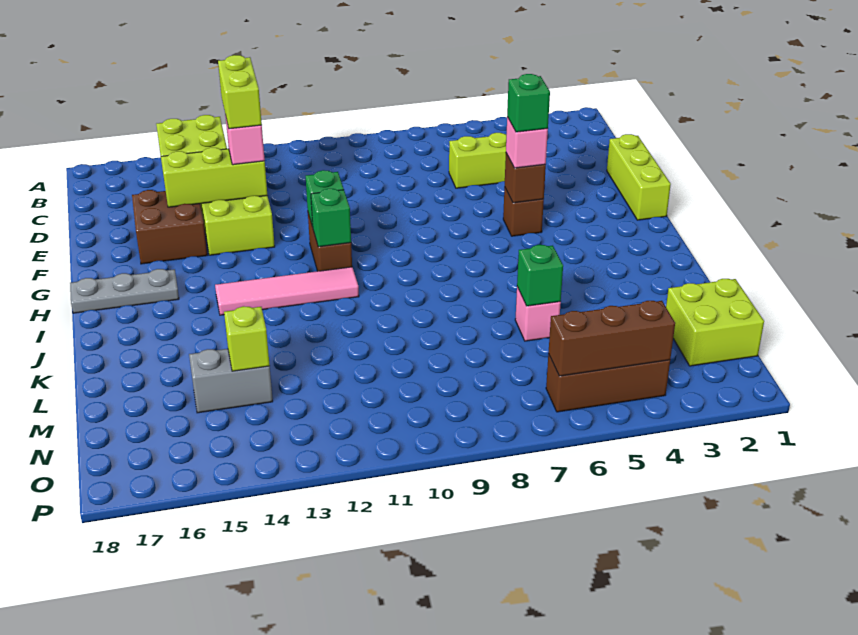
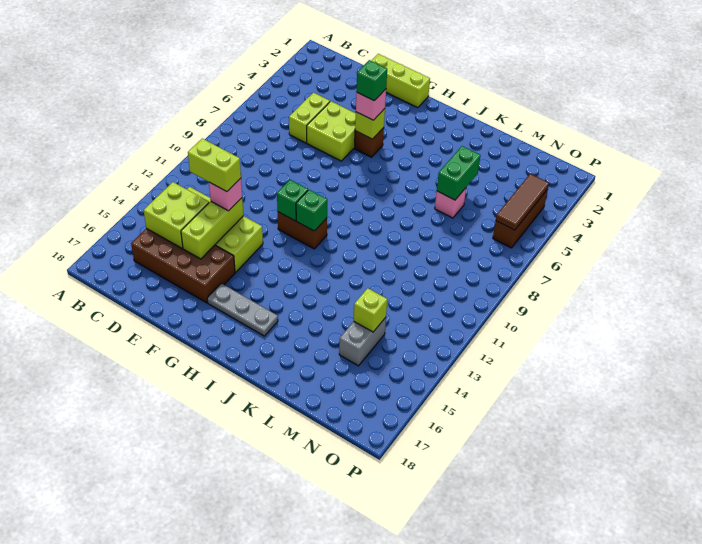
brown 2x2 brick [132,190,207,264] -> brown 2x4 brick [131,228,235,303]
brown 1x1 brick [505,153,546,203] -> lime 1x1 brick [355,109,385,139]
grey 1x3 plate [70,269,179,313] -> grey 1x3 plate turned to [207,283,278,336]
pink 1x4 tile [215,267,359,315] -> none
green 1x1 brick [517,245,563,306] -> green 1x2 brick [437,146,480,200]
lime 2x2 brick [666,279,764,366] -> lime 2x2 brick moved to [307,101,356,161]
brown 1x3 brick [548,301,675,376] -> brown 1x3 tile [496,174,549,230]

